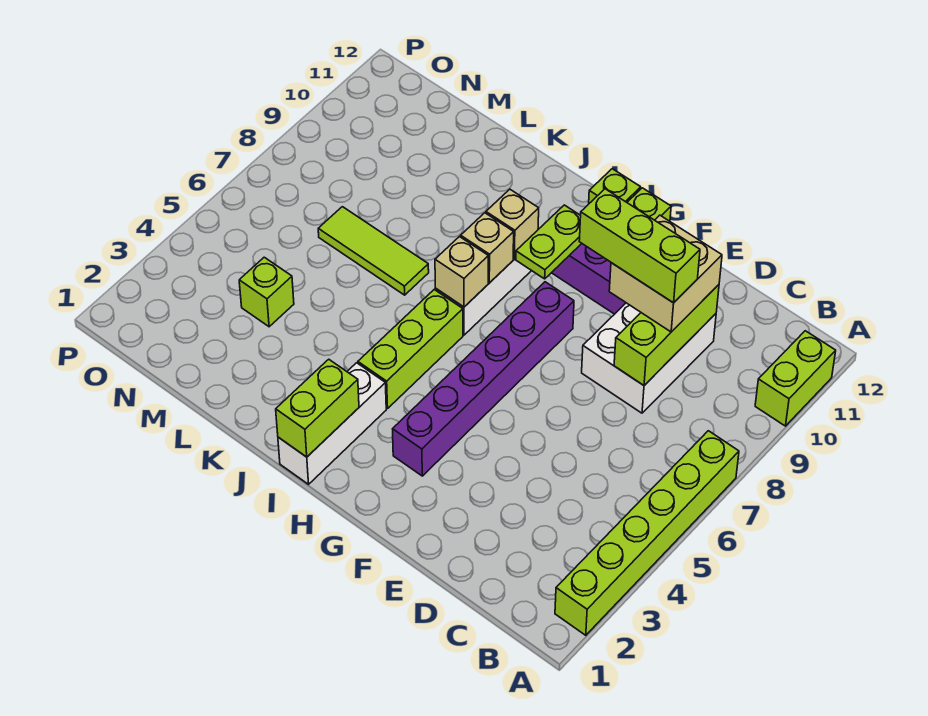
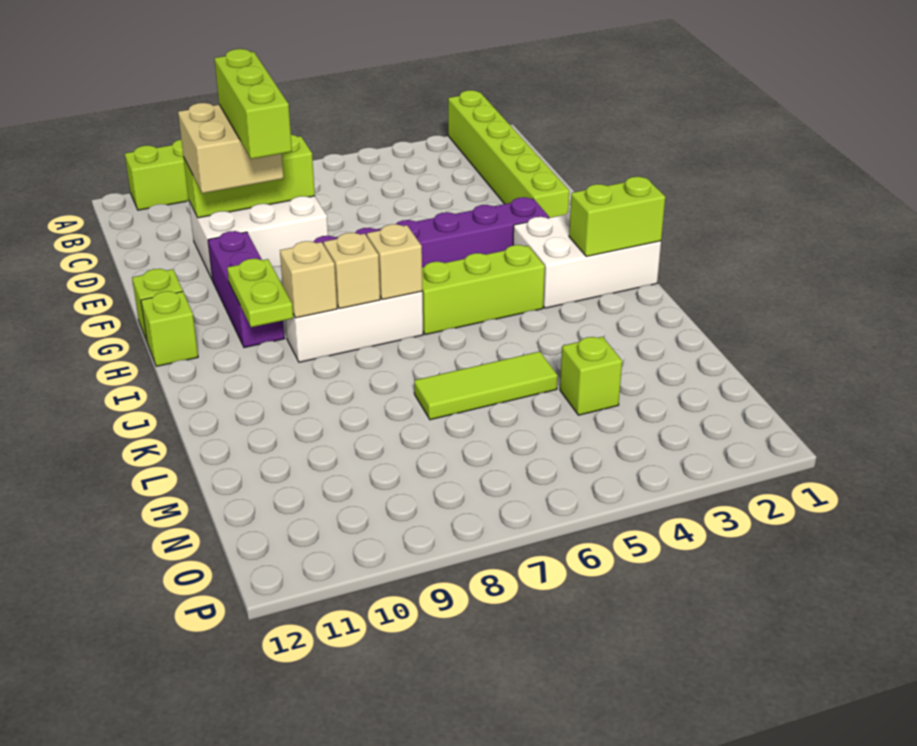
lime 1x6 brick [555,431,739,635] -> lime 1x6 brick turned to [448,90,569,218]
lime 1x2 plate [516,205,582,279] -> lime 1x2 plate turned to [227,259,293,327]
white 1x3 brick [278,363,386,484] -> white 2x3 brick [513,211,661,308]
lime 1x3 tile [318,207,429,295] -> lime 1x3 tile turned to [414,351,558,420]

